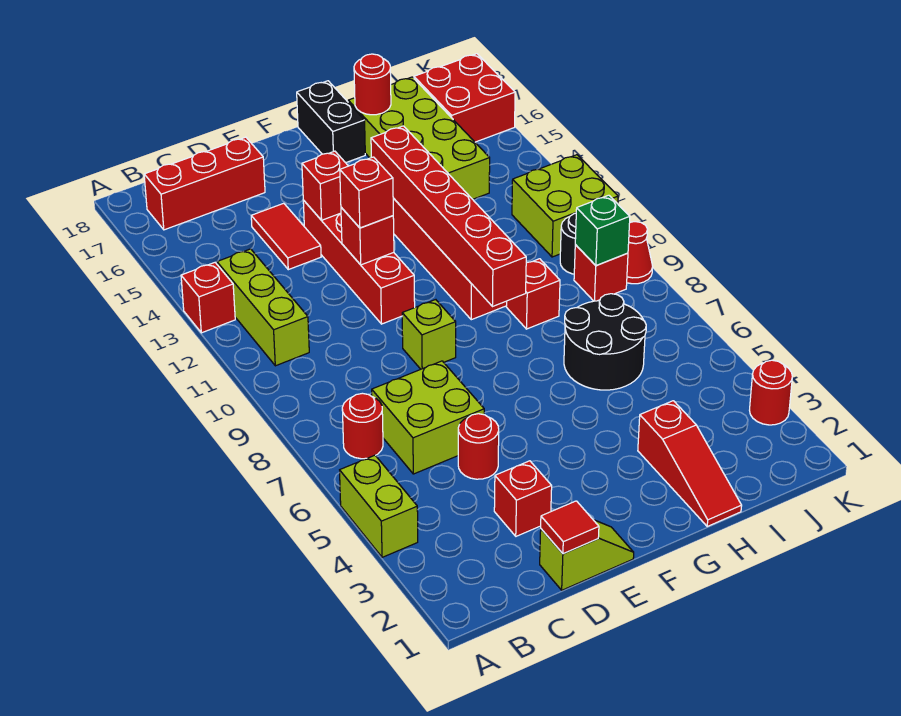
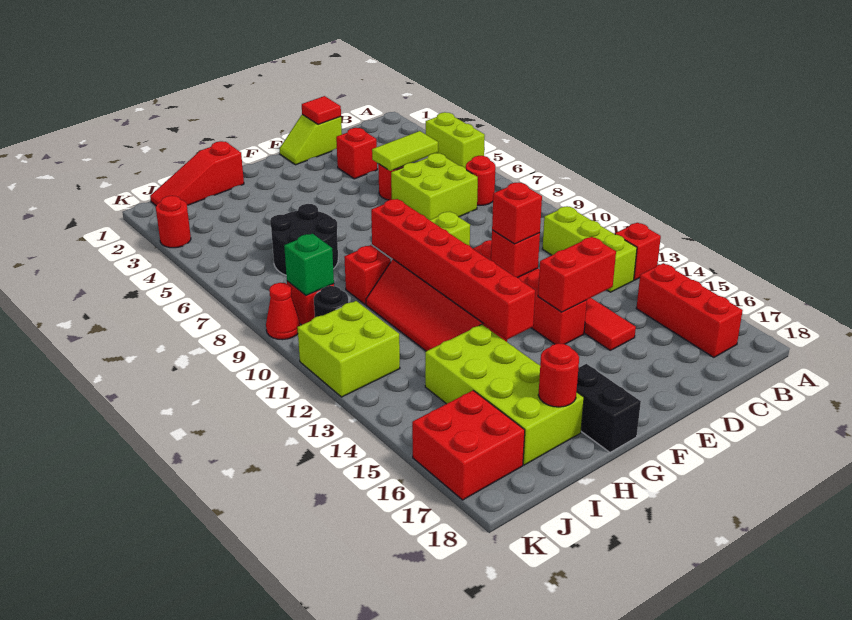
red 1x3 brick [144,137,265,230] -> red 1x3 brick turned to [636,263,743,357]
none -> lime 1x2 tile [372,131,438,171]
red 1x1 brick [302,151,348,220] -> red 1x2 brick [538,237,616,312]
red 1x3 slope [638,401,742,526] -> red 1x3 slope turned to [150,141,244,206]

